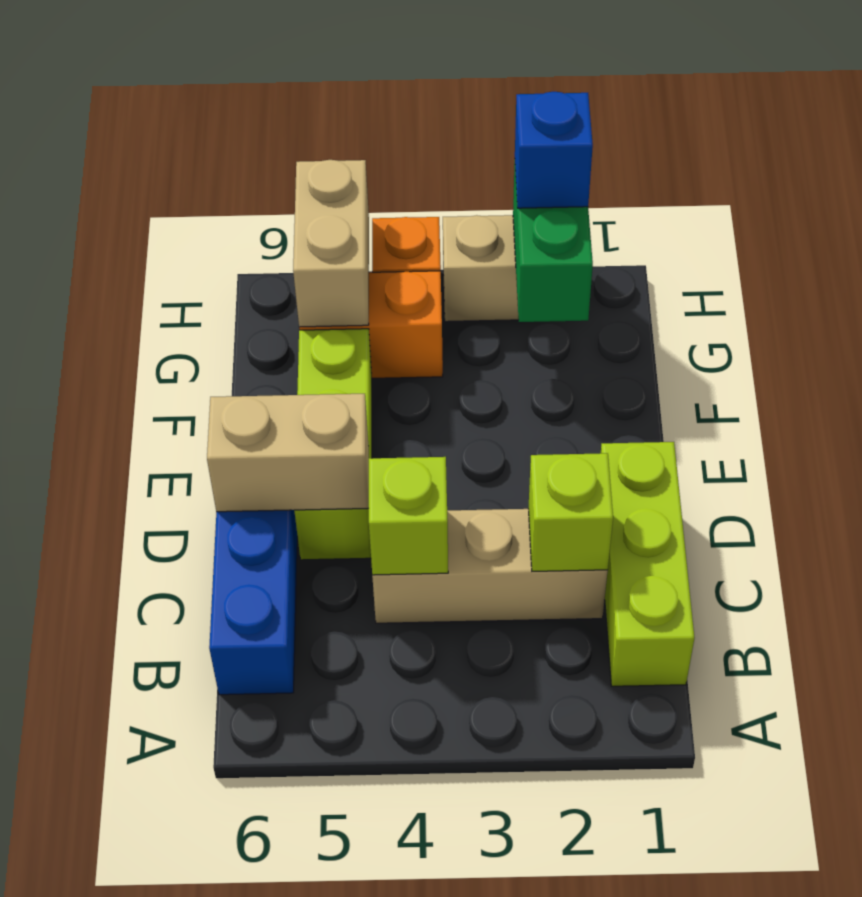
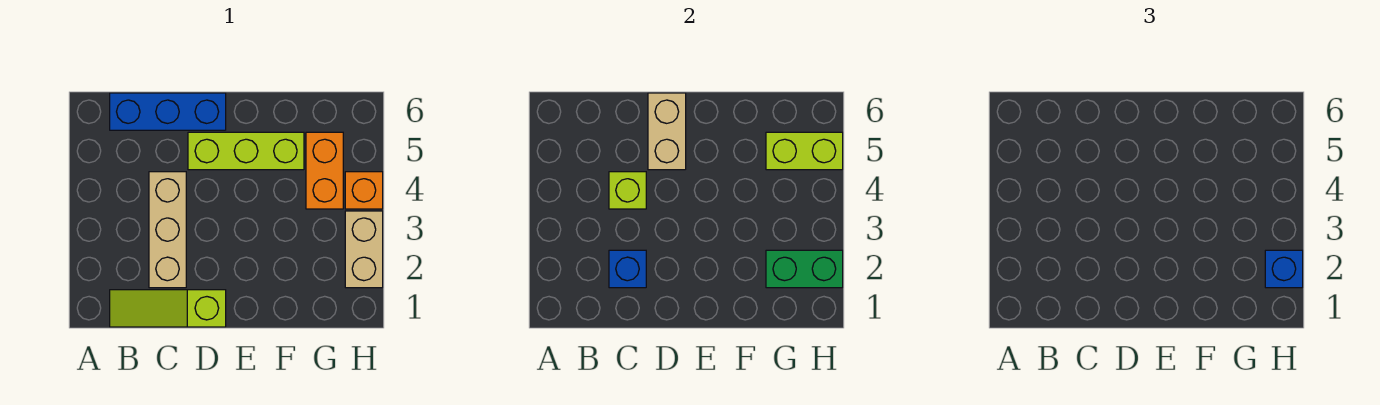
lime 1x3 brick [601,442,694,686] -> lime 1x3 slope [110,290,226,327]
lime 1x1 brick [528,453,613,571] -> blue 1x1 brick [609,250,646,288]
tan 1x2 brick [293,160,369,327] -> lime 1x2 brick [766,132,843,170]

